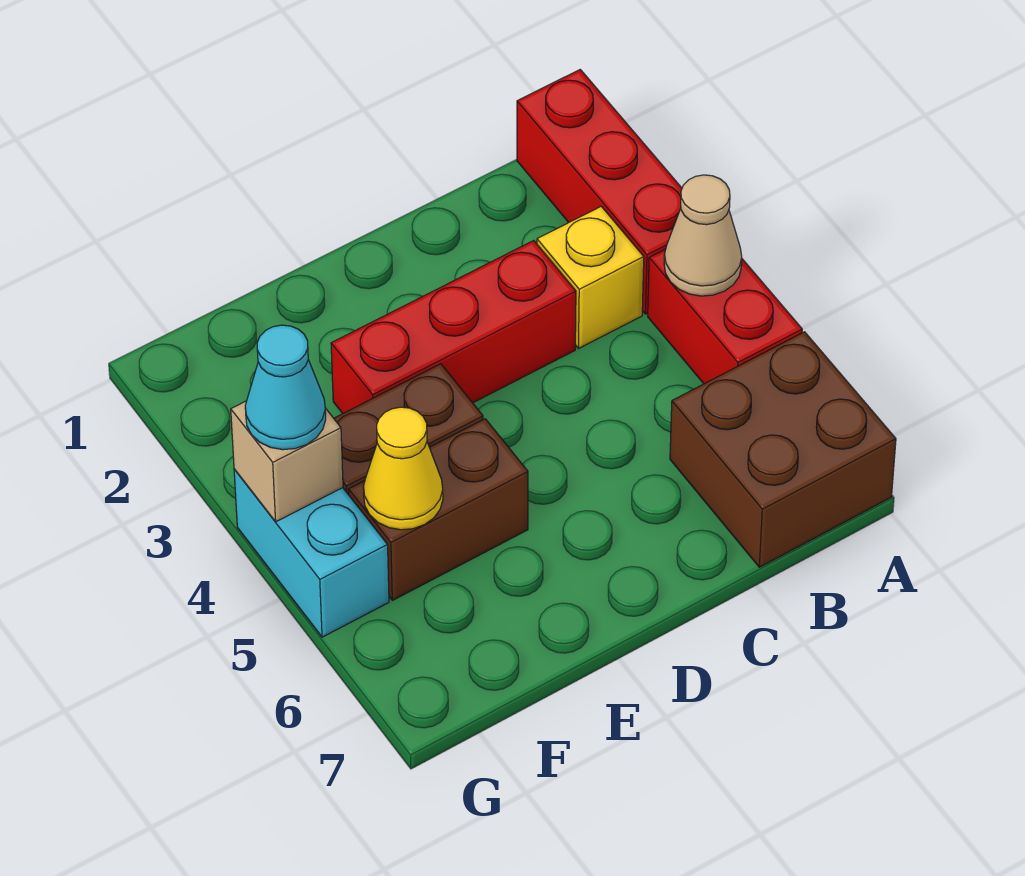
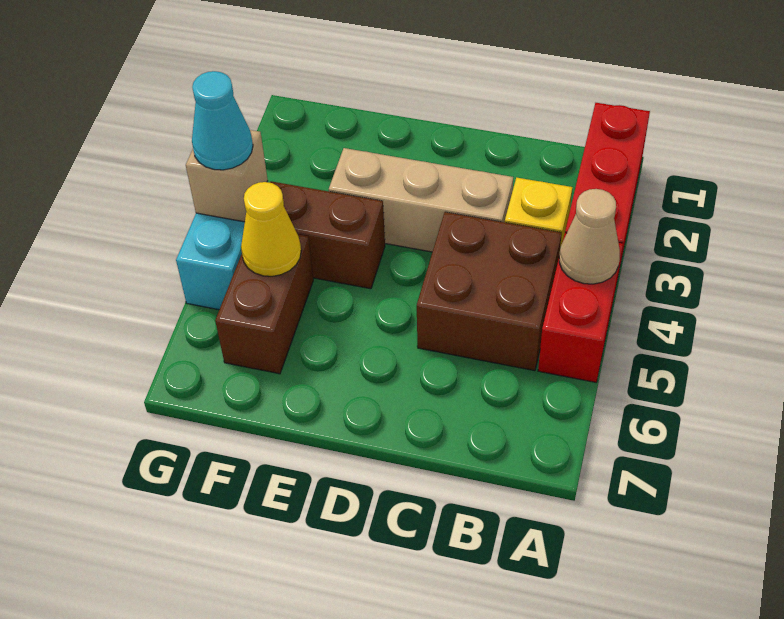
brown 2x2 brick [670,332,896,567] -> brown 2x2 brick moved to [417,212,562,371]
red 1x3 brick [331,241,576,414] -> tan 1x3 brick [329,148,513,252]
brown 1x2 brick [349,419,528,600] -> brown 1x2 brick turned to [215,235,313,374]

